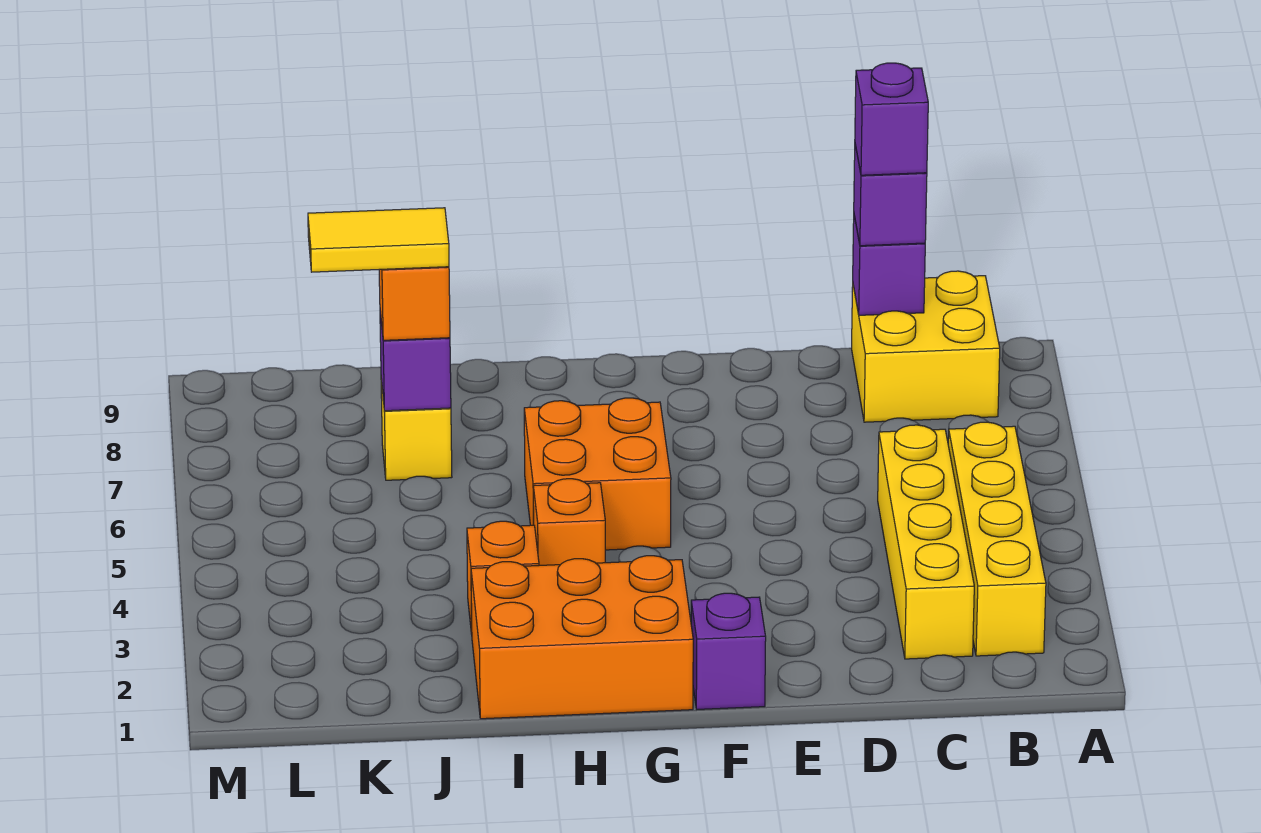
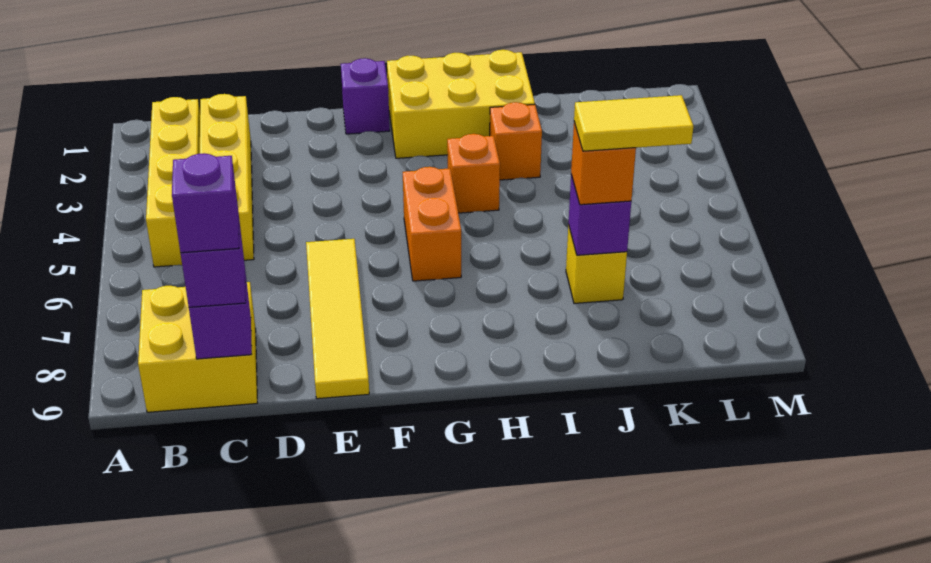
none -> yellow 1x4 tile [306,239,369,399]
orange 2x3 brick [471,556,693,719] -> yellow 2x3 brick [387,50,535,158]
orange 2x2 brick [524,398,671,550] -> orange 1x2 brick [403,167,461,281]

